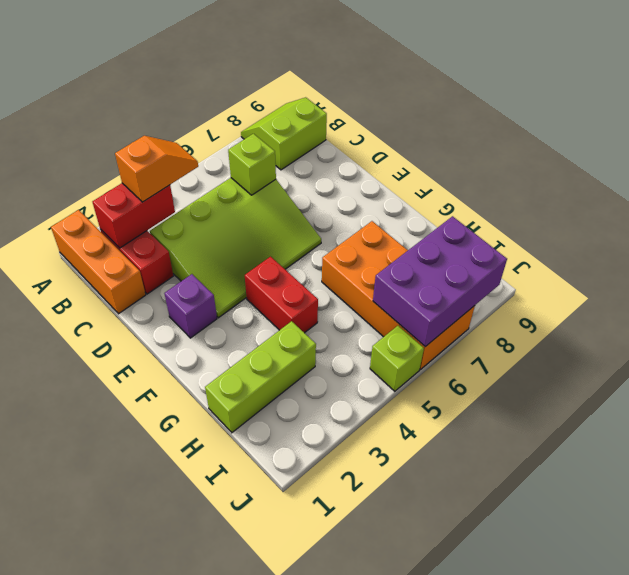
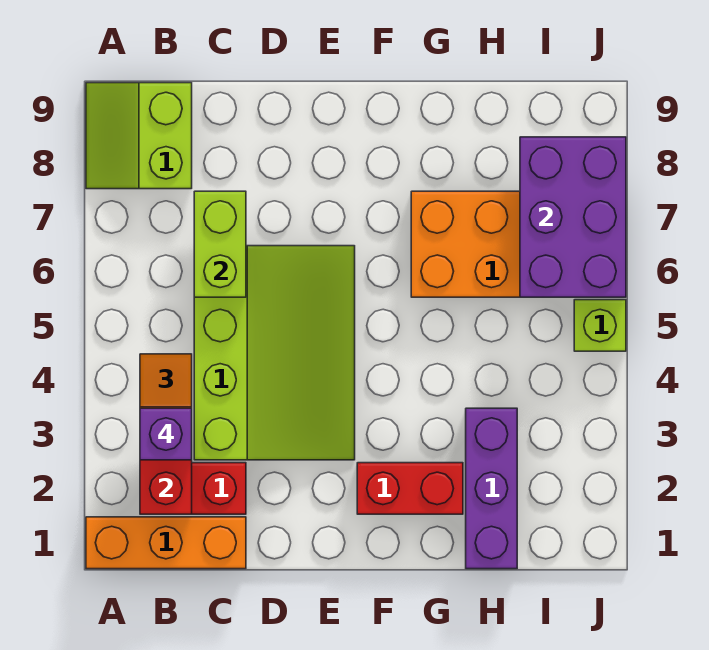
lime 1x1 brick [228,134,276,195] -> lime 1x2 brick [194,191,246,297]
purple 1x1 brick [165,274,217,338] -> purple 1x1 brick moved to [140,408,192,460]
red 1x2 brick [245,257,318,333] -> red 1x2 brick moved to [357,463,463,514]
lime 1x3 brick [205,321,316,432] -> purple 1x3 brick [466,408,517,569]

